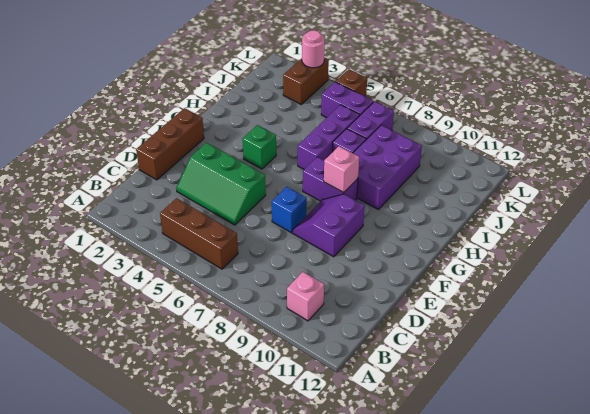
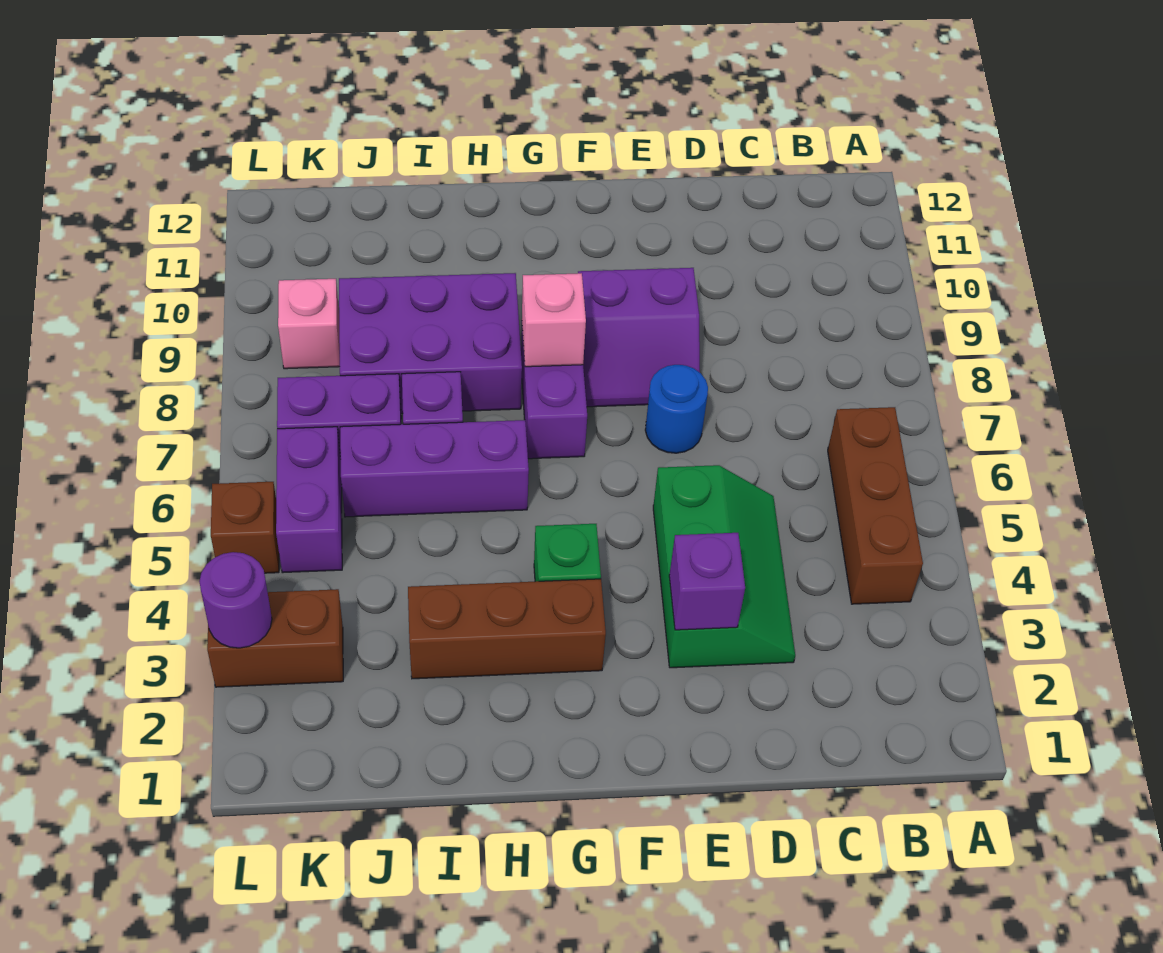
pink 1x1 brick [287,272,324,321] -> pink 1x1 brick moved to [278,279,340,369]
brown 1x3 brick [136,108,204,180] -> brown 1x3 brick moved to [408,579,606,679]
none -> purple 1x1 brick [669,533,745,630]
blue 1x1 brick [272,187,307,233] -> blue 1x1 round brick [645,365,708,453]
pink 1x1 round brick [302,30,325,68] -> purple 1x1 round brick [199,552,272,648]

